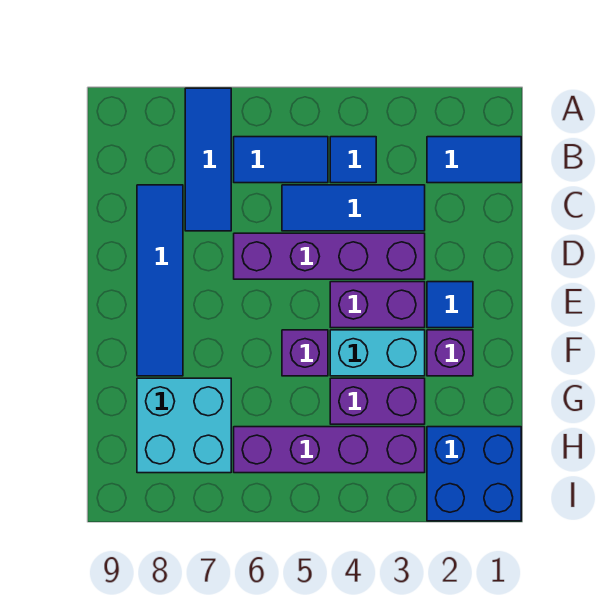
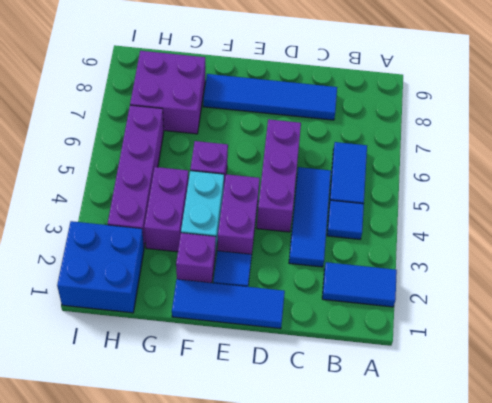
blue 1x3 tile [185,88,231,231] -> blue 1x3 tile moved to [172,279,285,329]
blue 1x2 tile [427,137,521,183] -> blue 1x2 tile turned to [322,262,397,307]
purple 1x4 brick [234,233,425,279] -> purple 1x3 brick [257,119,301,232]
cyan 2x2 brick [137,378,231,473] -> purple 2x2 brick [130,51,205,134]

